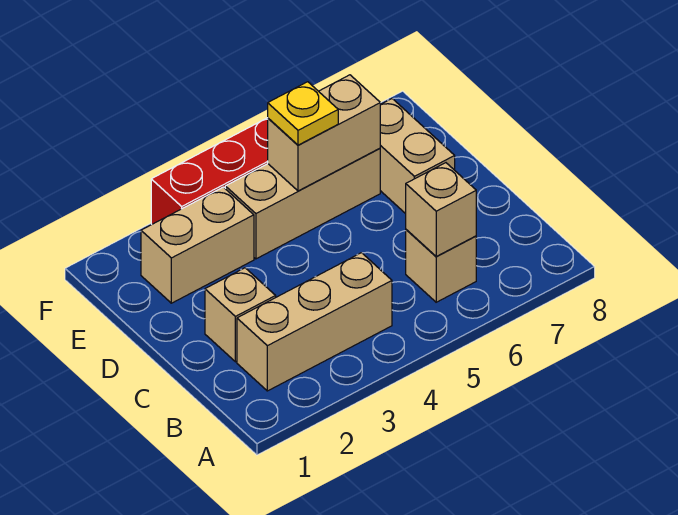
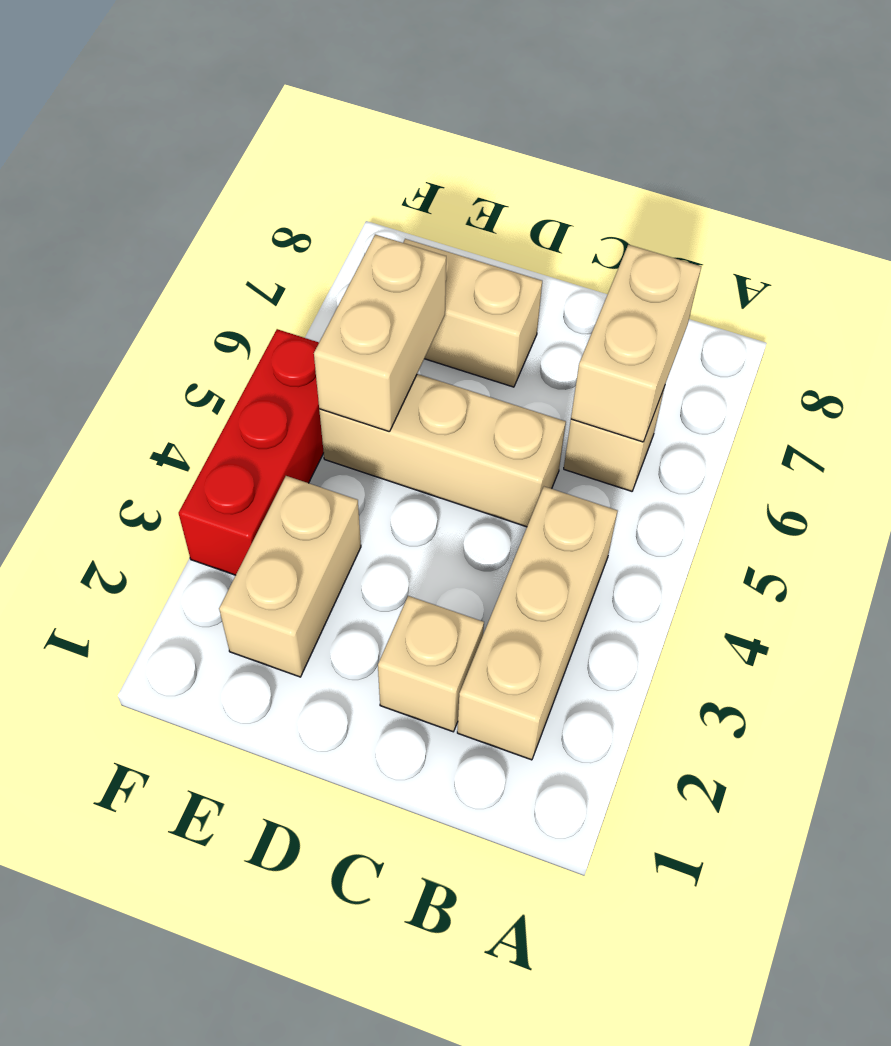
tan 1x1 brick [406,163,476,256] -> tan 1x2 brick [571,245,701,442]
tan 1x3 brick [225,148,380,259] -> tan 1x3 brick turned to [319,374,566,527]
yellow 1x1 plate [268,82,338,145] -> none

